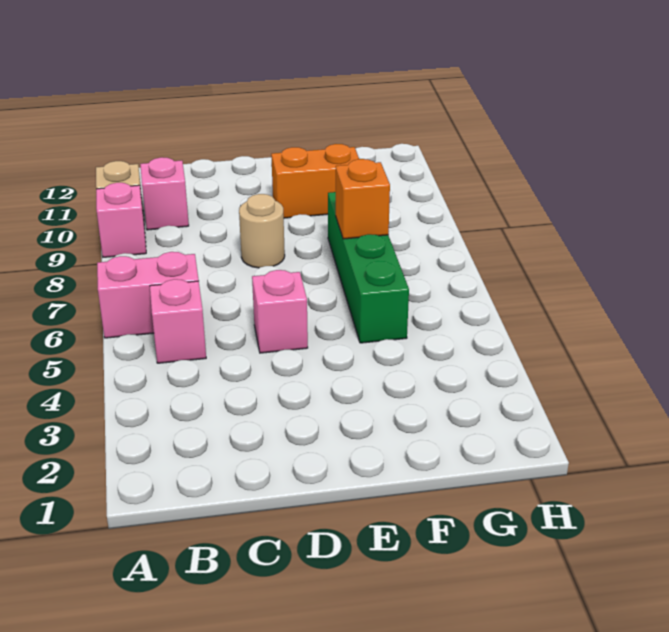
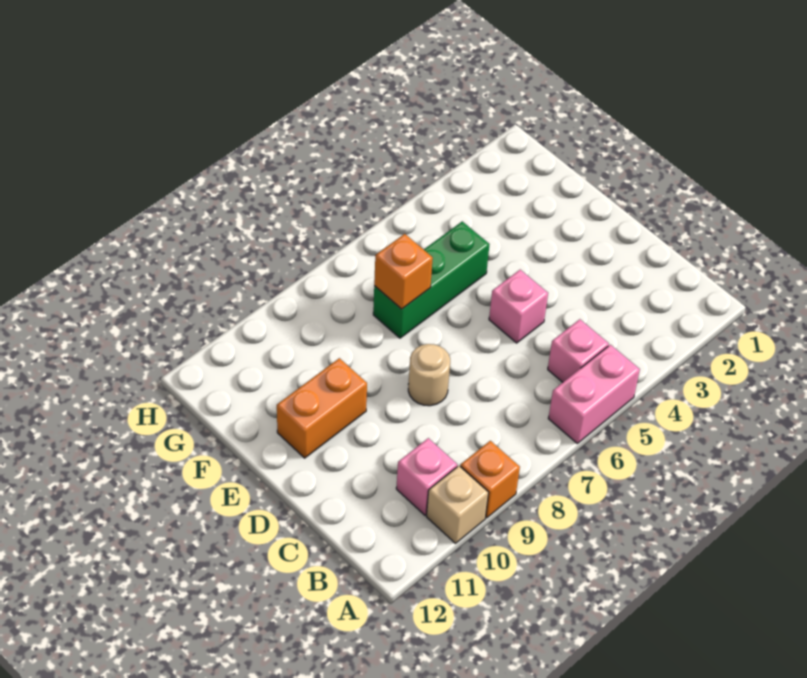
pink 1x2 brick [97,252,199,338] -> pink 1x2 brick turned to [548,345,640,443]
pink 1x1 brick [96,183,146,257] -> orange 1x1 brick [460,441,520,518]
orange 1x2 brick [271,144,359,218] -> orange 1x2 brick turned to [277,358,367,458]
green 1x4 brick [328,192,409,343] -> green 1x3 brick [373,221,490,338]

